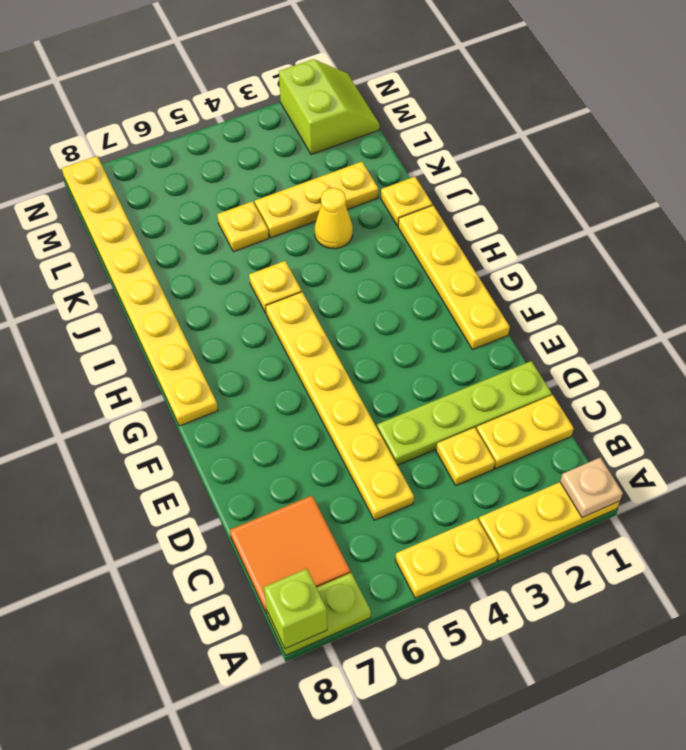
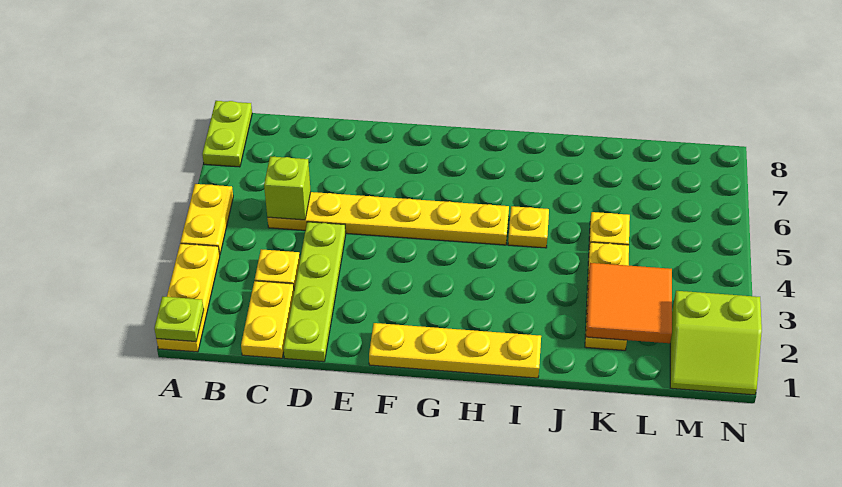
tan 1x1 plate [560,458,623,517] -> lime 1x1 plate [154,297,204,342]
lime 1x1 brick [264,569,327,649] -> lime 1x1 brick moved to [264,156,311,220]
orange 2x2 tile [230,496,350,614] -> orange 2x2 tile moved to [586,263,672,343]
yellow 1x8 plate [62,156,218,426] -> none
yellow 1x1 plate [381,177,432,226] -> none
yellow 1x1 cone [314,188,353,249] -> none

